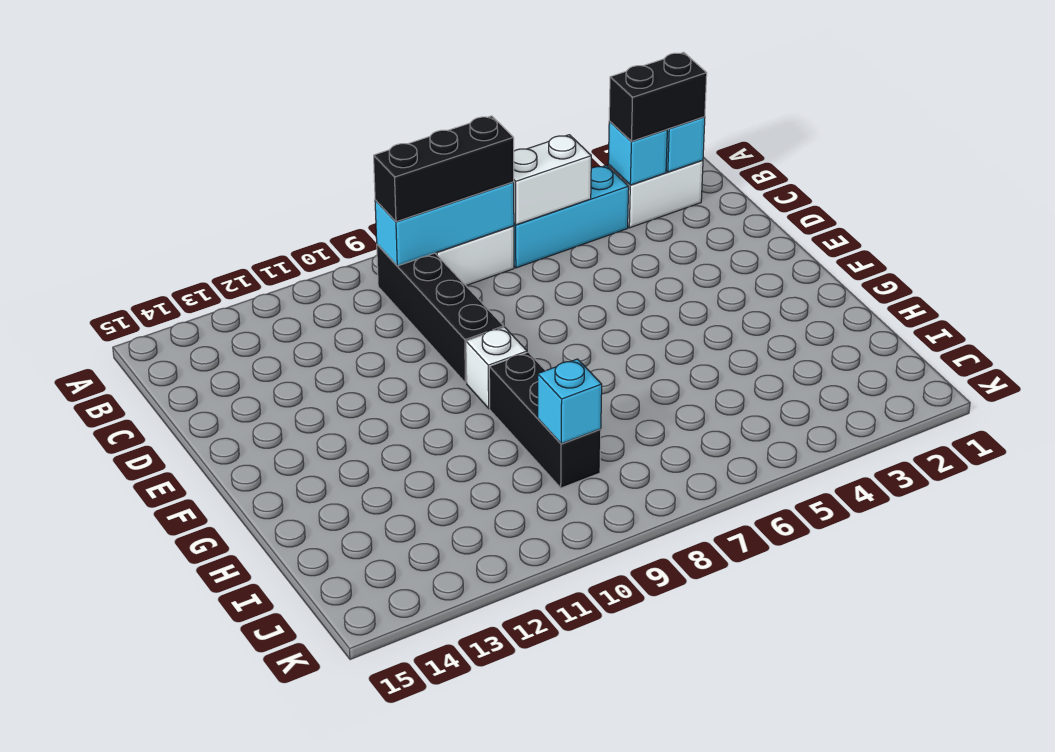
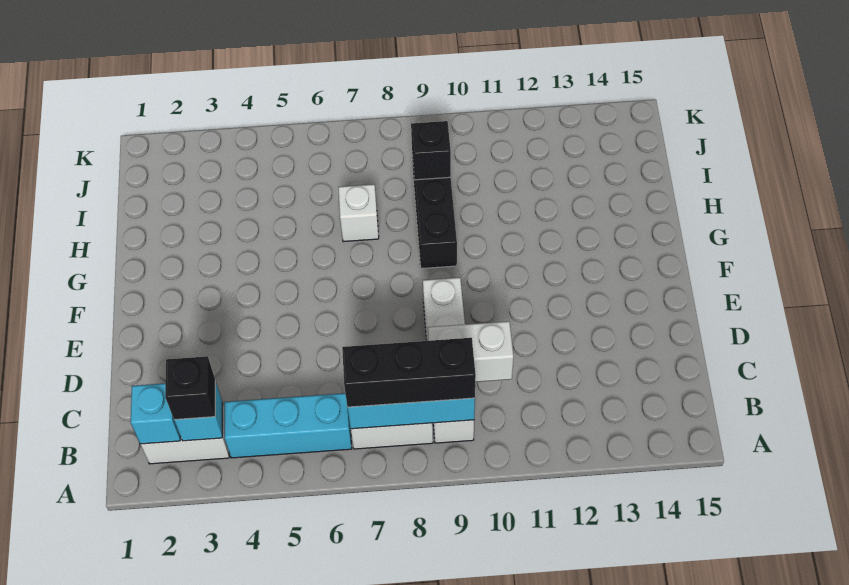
black 1x2 brick [609,52,707,141] -> black 1x1 brick [165,356,215,420]
white 1x2 brick [514,135,591,225] -> white 1x2 brick moved to [428,321,514,382]
black 1x4 brick [377,245,504,383] -> white 1x4 brick [423,278,474,443]
white 1x1 brick [466,327,527,408] -> white 1x1 brick moved to [338,184,379,242]
cyan 1x1 brick [538,359,602,444] -> black 1x1 brick [411,121,451,180]

